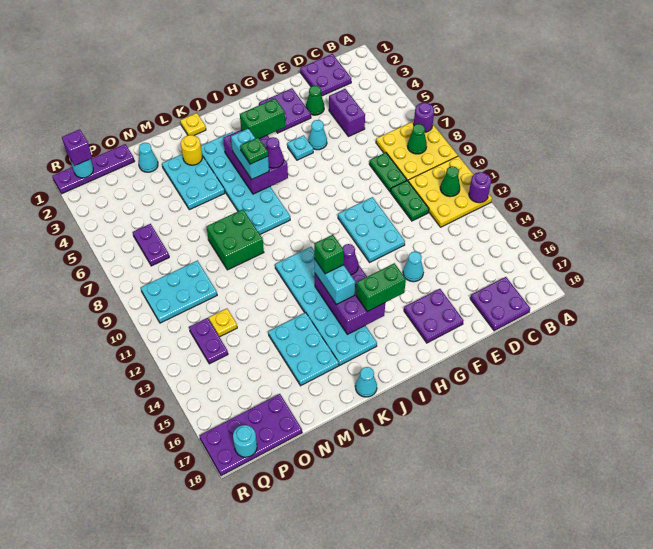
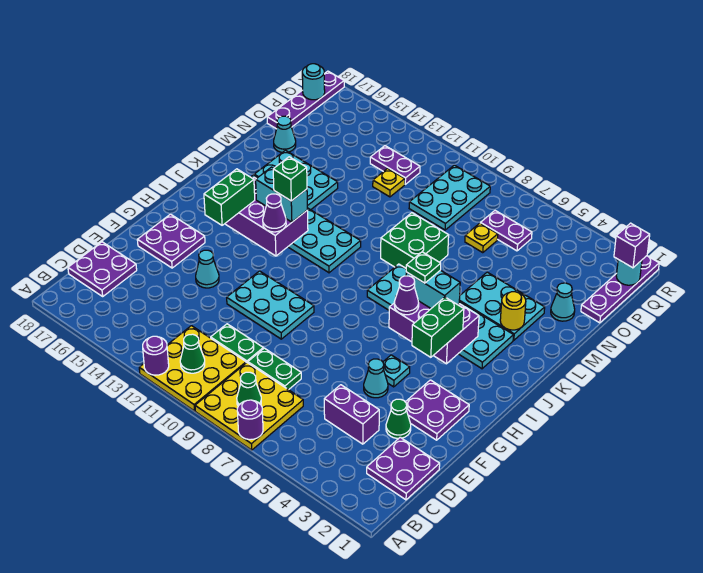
yellow 1x1 plate [180,113,206,135] -> yellow 1x1 plate moved to [465,223,498,253]
cyan 1x1 cone [355,367,377,397] -> cyan 1x1 cone moved to [274,116,296,152]
purple 2x4 plate [200,394,302,476] -> purple 1x4 plate [267,71,344,129]

